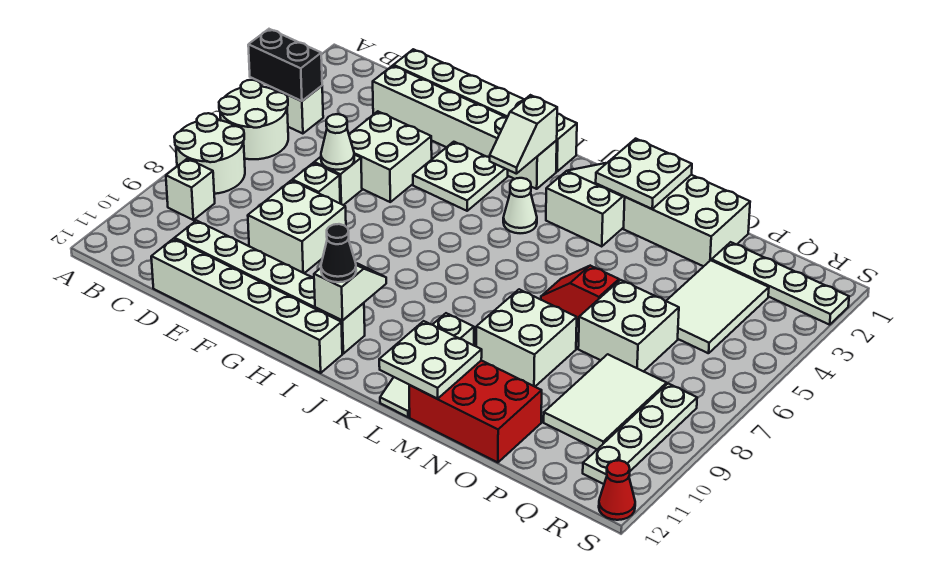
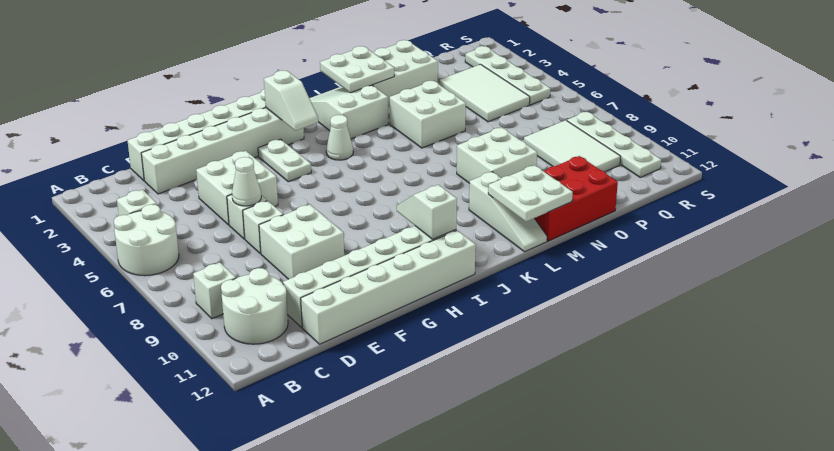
black 1x2 brick [248,29,322,101] -> none
white 2x2 round brick [174,113,245,194] -> white 2x2 round brick moved to [221,268,288,344]
white 2x2 plate [413,142,508,211] -> white 1x2 plate [258,139,311,182]
black 1x1 cone [321,224,356,282] -> none
red 1x2 slope [541,266,619,320] -> none
white 2x2 brick [578,280,679,372] -> white 2x2 brick moved to [390,81,466,148]
white 1x4 plate [712,242,849,325] -> white 1x4 plate turned to [465,46,551,105]
red 1x1 cone [599,460,635,520] -> none

